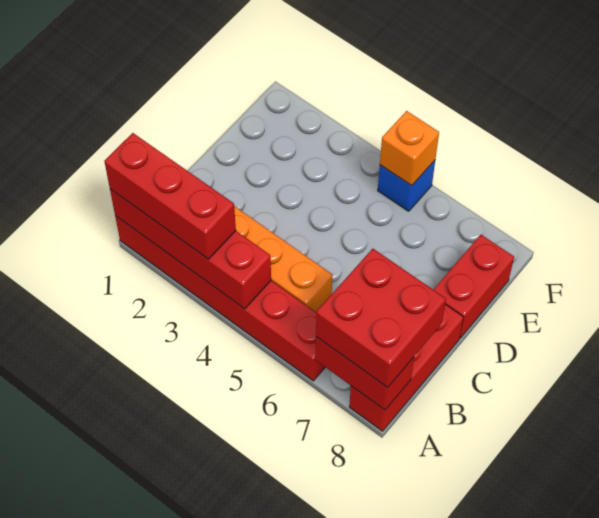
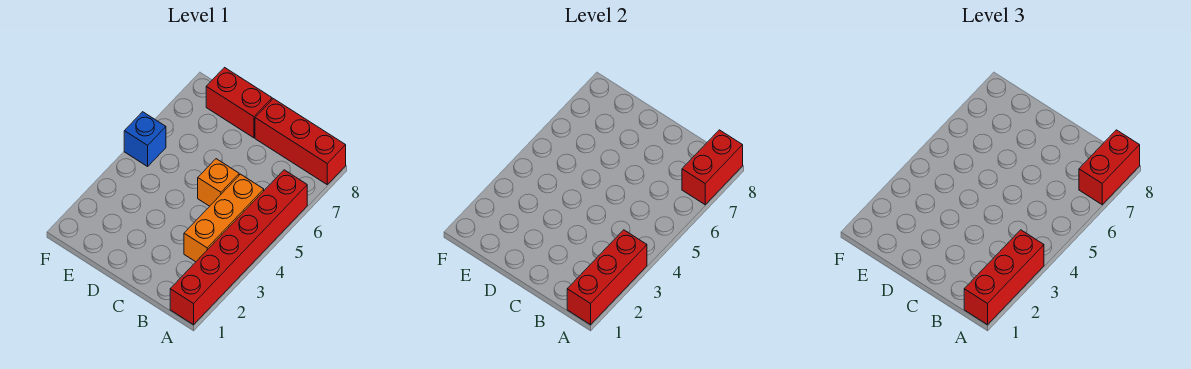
red 1x4 brick [110,189,271,309] -> red 1x3 brick [567,230,647,325]
red 2x2 brick [316,249,446,388] -> red 1x2 brick [1079,130,1140,205]
orange 1x1 brick [380,111,439,186] -> orange 1x1 brick moved to [198,159,239,206]

